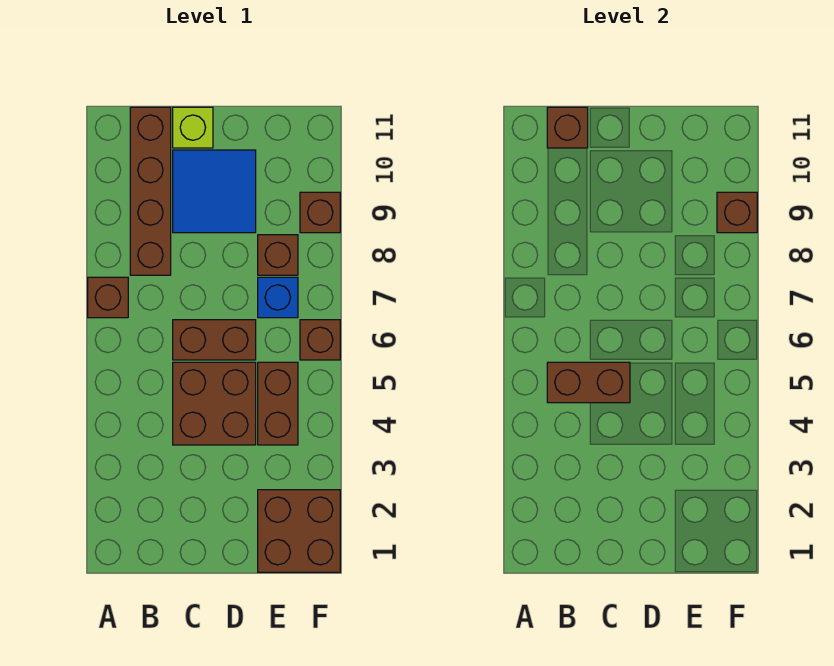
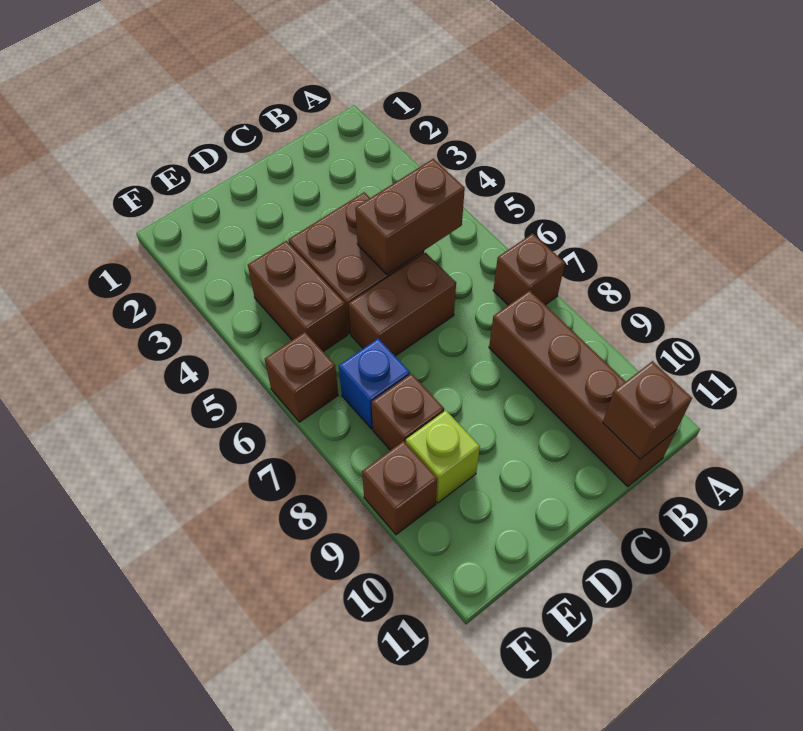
blue 2x2 tile [173,150,256,233] -> none
lime 1x1 brick [173,107,213,148] -> lime 1x1 brick moved to [406,410,480,503]
brown 2x2 brick [258,490,340,572] -> none
brown 1x1 brick [717,192,757,233] -> none

